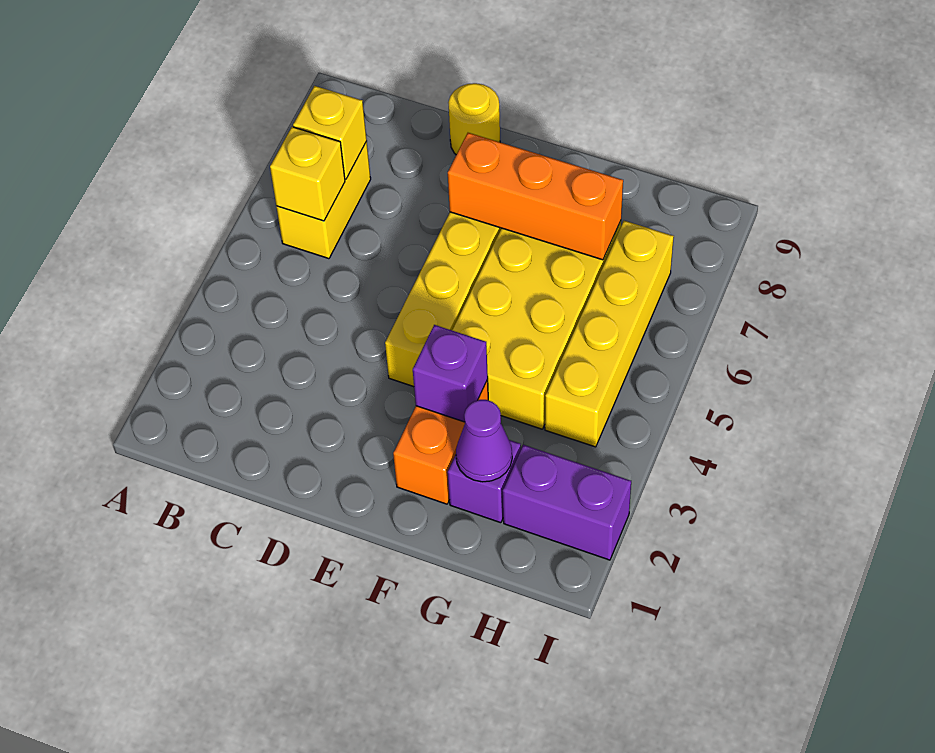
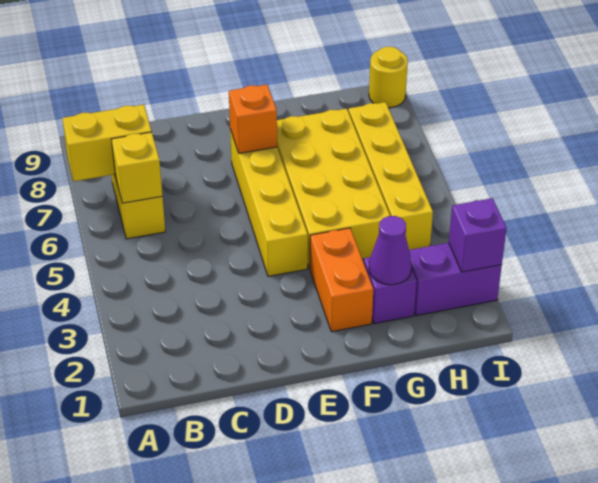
yellow 1x1 brick [293,86,367,179] -> yellow 1x2 brick [62,105,152,181]
yellow 1x1 round brick [448,83,500,155] -> yellow 1x1 round brick moved to [369,47,408,108]
orange 1x3 brick [448,133,623,260] -> orange 1x1 brick [229,85,277,153]
purple 1x1 brick [413,325,488,422] -> purple 1x1 brick moved to [449,198,507,272]

